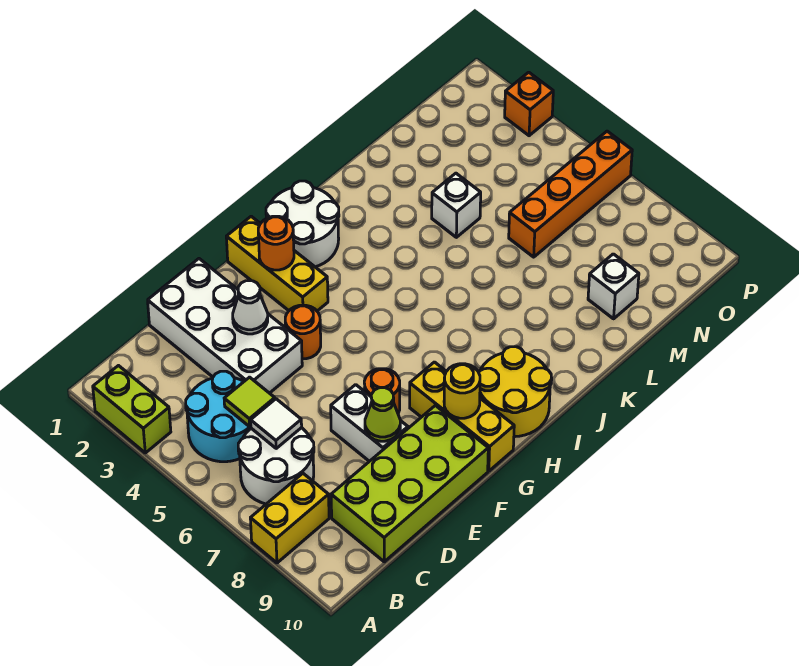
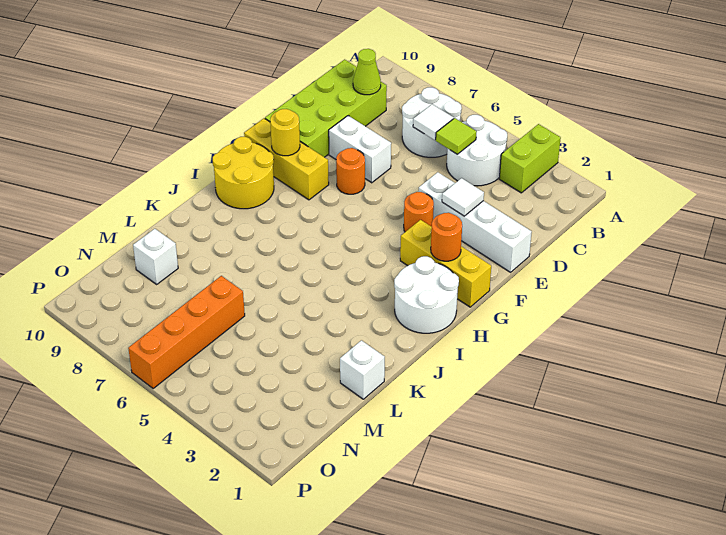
lime 1x2 brick [93,366,171,453] -> lime 1x2 brick turned to [499,124,561,193]
yellow 1x2 brick [250,473,329,563] -> none
cyan 2x2 round brick [186,371,251,462] -> white 2x2 round brick [447,115,507,186]
white 2x4 brick [148,259,302,393] -> white 1x4 brick [419,172,532,272]
white 1x1 cone [233,281,268,334] -> white 1x1 tile [442,178,484,216]
lime 1x1 cone [365,388,400,441] -> lime 1x1 cone moved to [353,49,381,95]
white 1x1 brick [432,173,481,237] -> white 1x1 brick moved to [340,340,385,399]
orange 1x1 brick [505,72,553,136] -> none

